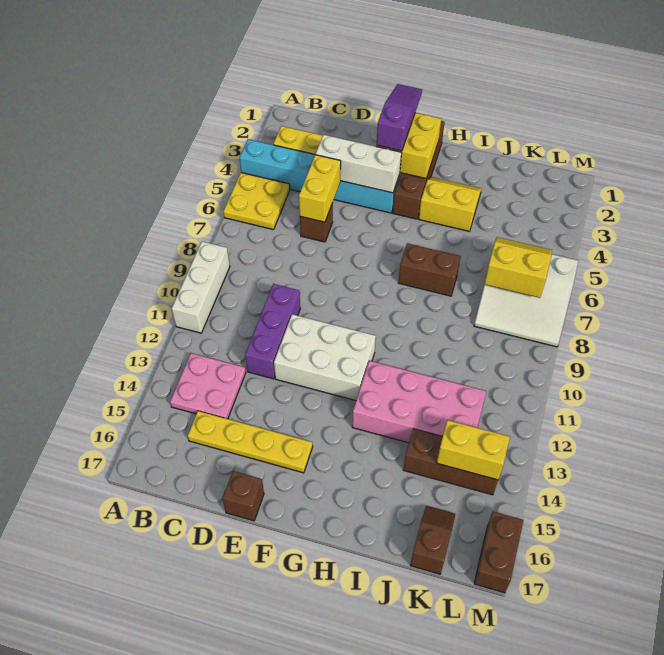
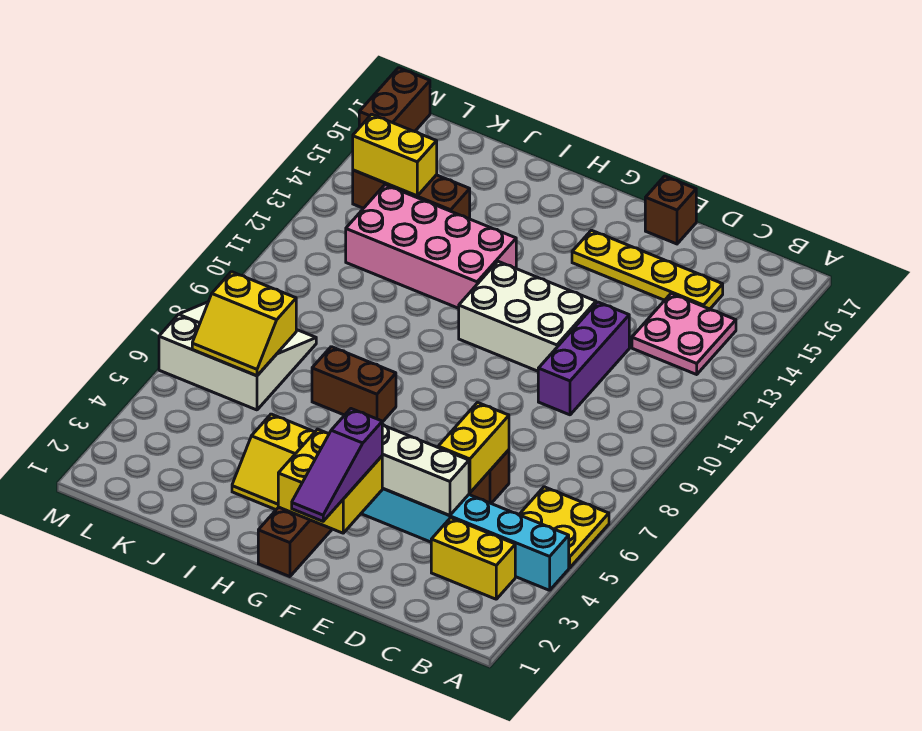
white 1x3 brick [172,241,230,333] -> none
brown 1x2 slope [410,506,456,574] -> none

